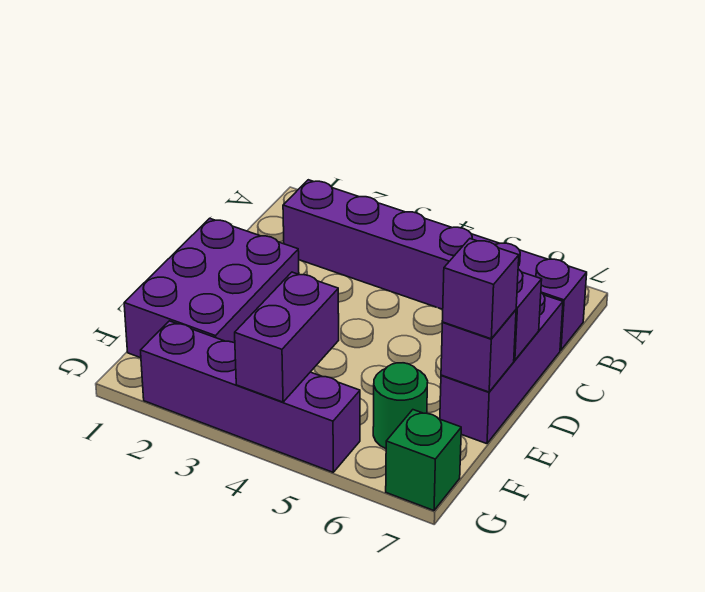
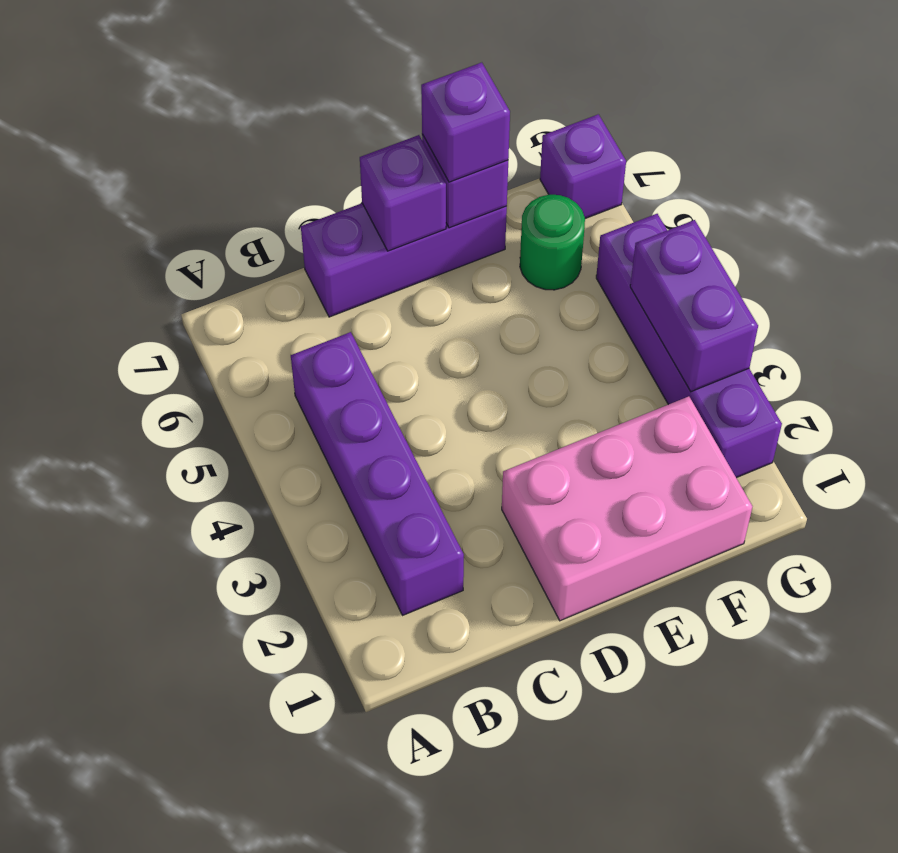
purple 1x6 brick [283,180,587,350] -> purple 1x4 brick [291,332,464,615]
purple 2x3 brick [124,218,299,358] -> pink 2x3 brick [502,396,753,621]
purple 1x2 brick [235,272,339,402] -> purple 1x2 brick turned to [630,220,758,392]
green 1x1 brick [386,410,461,511] -> purple 1x1 brick [540,114,626,219]

